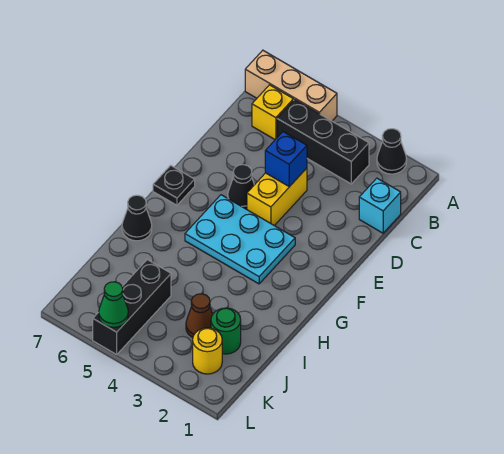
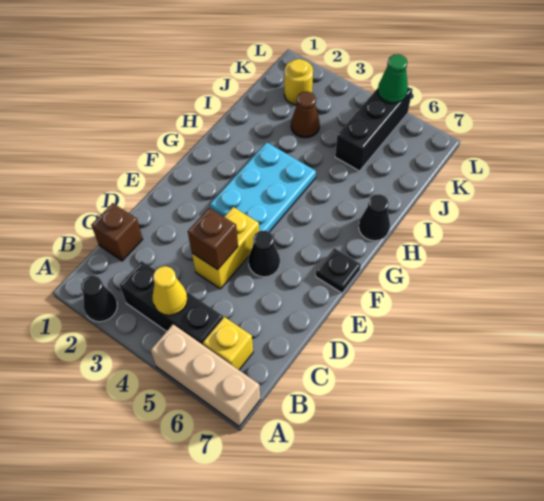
none -> yellow 1x1 cone [152,266,188,315]
cyan 1x1 brick [359,178,401,233] -> brown 1x1 brick [91,203,143,261]
blue 1x1 brick [265,132,307,187] -> brown 1x1 brick [188,208,238,270]
cyan 2x3 plate [185,195,295,284] -> cyan 2x3 plate turned to [210,142,316,232]
green 1x1 round brick [211,308,241,354] -> none

